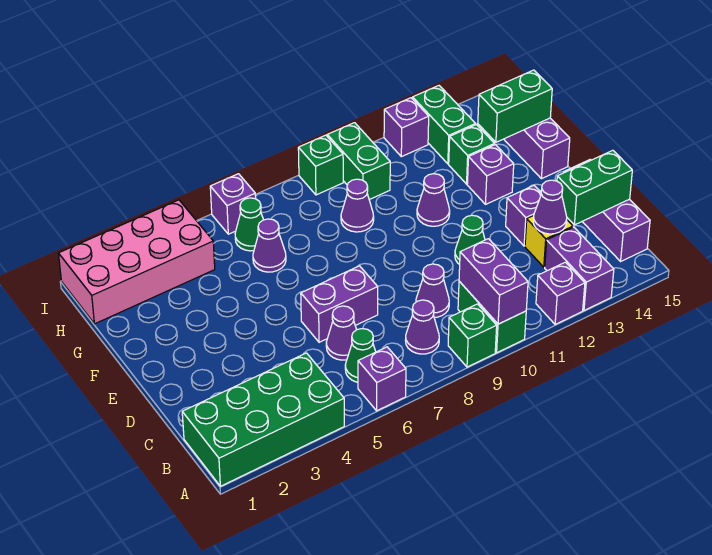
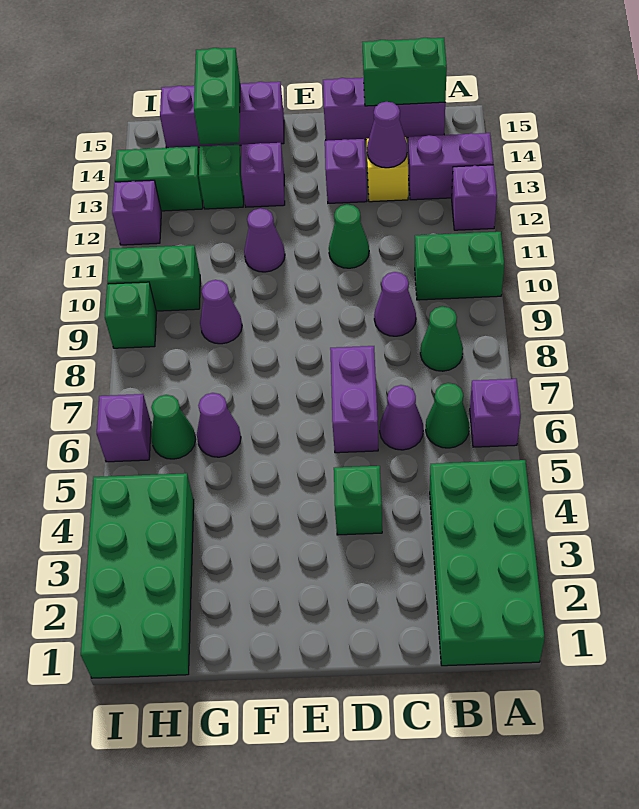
green 1x1 brick [448,304,497,367] -> green 1x1 brick moved to [334,466,382,535]
purple 1x2 brick [459,239,528,324] -> none
purple 1x1 cone [405,300,439,354] -> green 1x1 cone [420,307,463,371]
green 1x2 brick [557,150,632,225] -> green 1x2 brick turned to [363,38,447,106]
pink 2x4 brick [59,200,215,324] -> green 2x4 brick [81,473,194,678]

